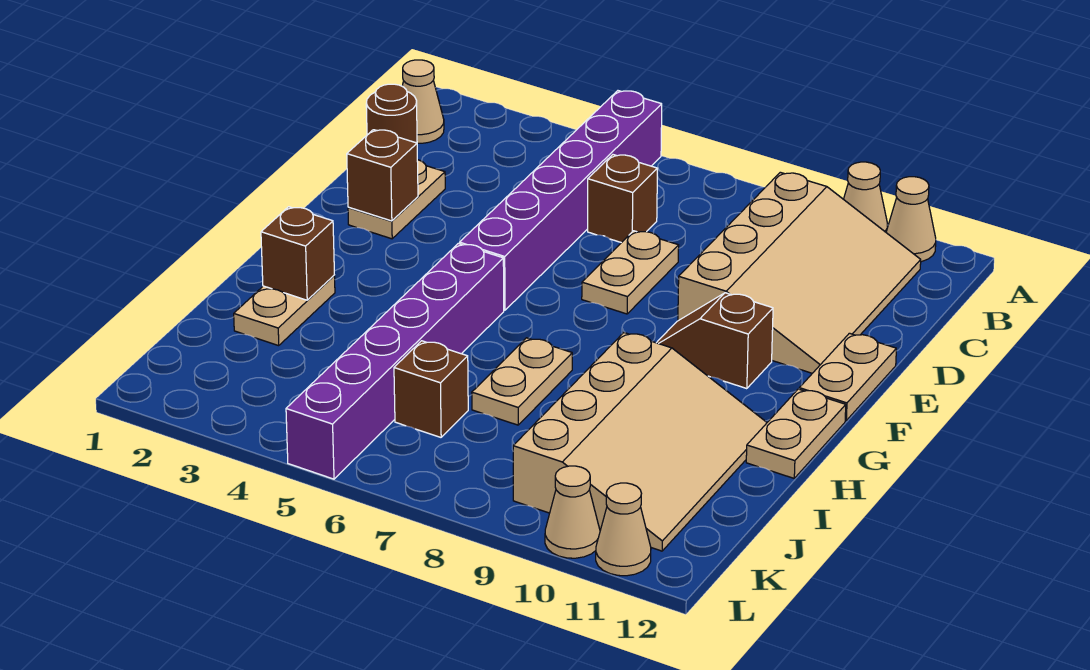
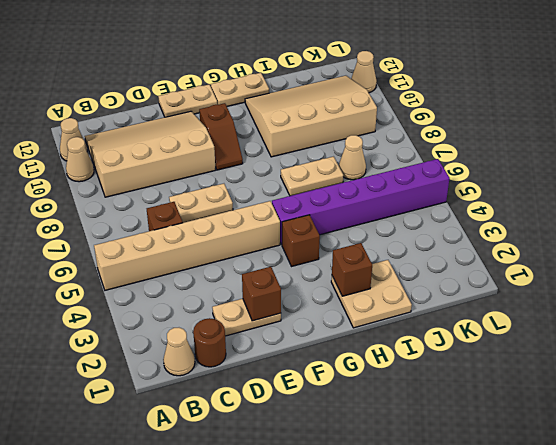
purple 1x6 brick [460,91,662,310] -> tan 1x6 brick [94,201,280,290]
tan 1x2 plate [234,276,335,346] -> tan 2x2 plate [331,260,412,328]
brown 1x1 brick [394,341,468,437] -> brown 1x1 brick moved to [282,215,320,267]
tan 1x1 cone [545,466,600,558] -> tan 1x1 cone moved to [339,135,366,180]

